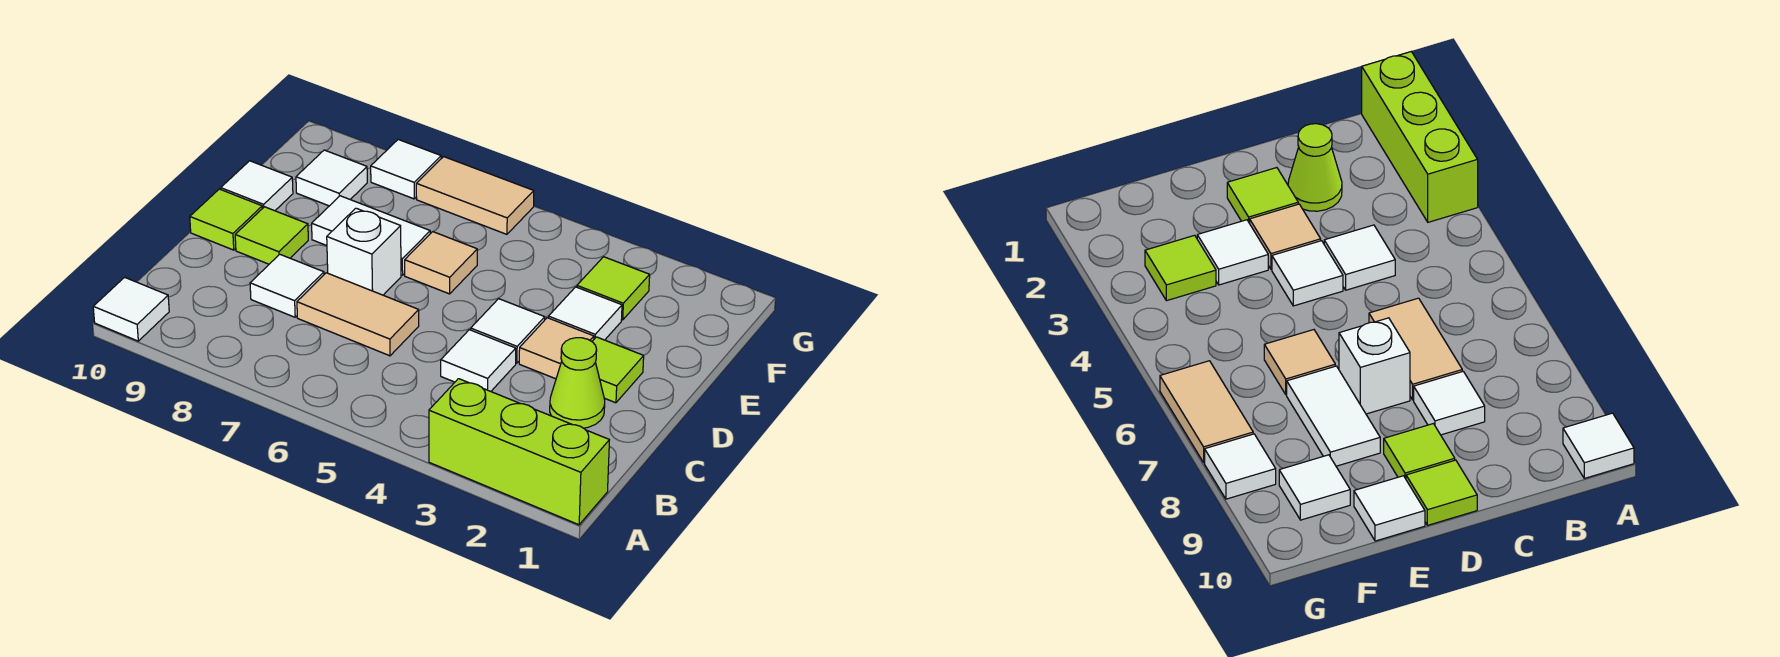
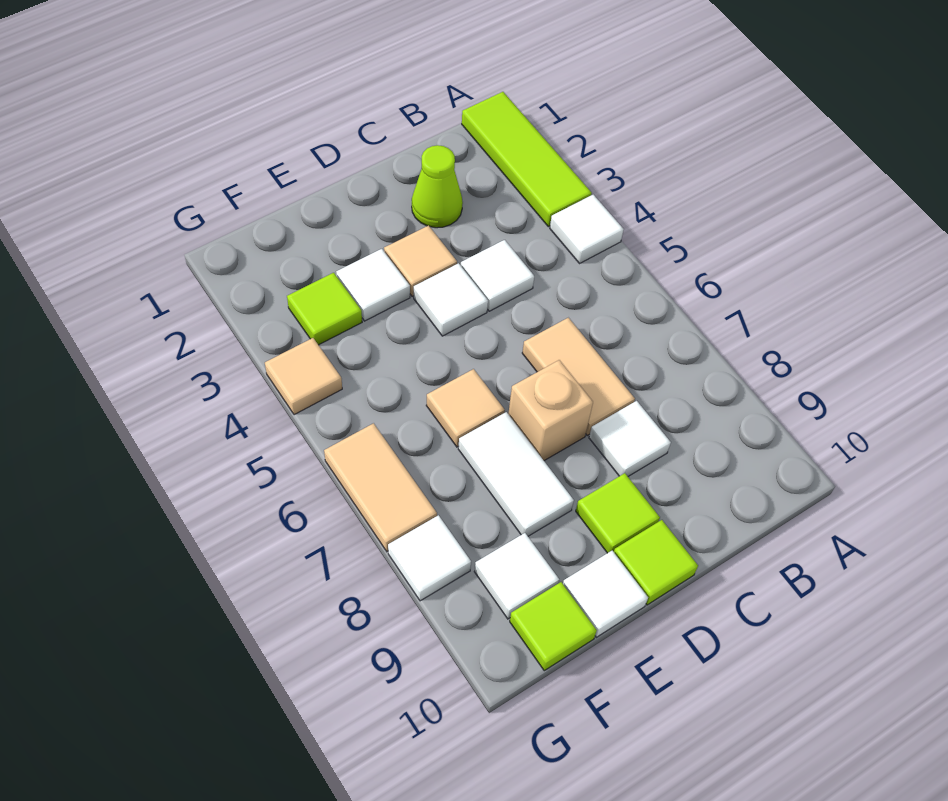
lime 1x3 brick [429,379,609,525] -> lime 1x3 tile [462,92,592,227]
white 1x1 tile [93,277,169,341] -> white 1x1 tile moved to [550,195,624,263]
lime 1x1 tile [592,337,644,403] -> lime 1x1 tile moved to [510,582,597,671]
white 1x1 brick [327,208,401,295] -> tan 1x1 brick [508,360,593,461]
none -> tan 1x1 tile [265,338,342,415]

